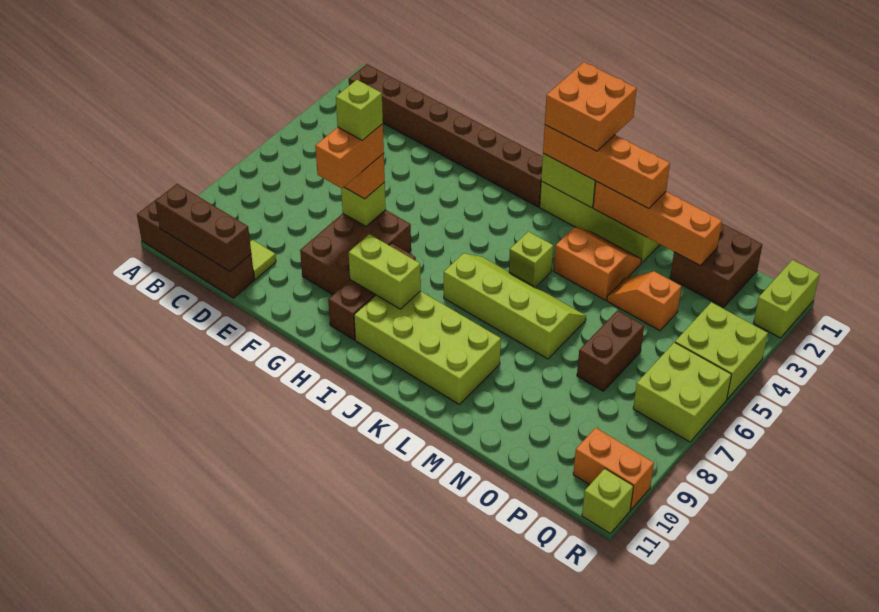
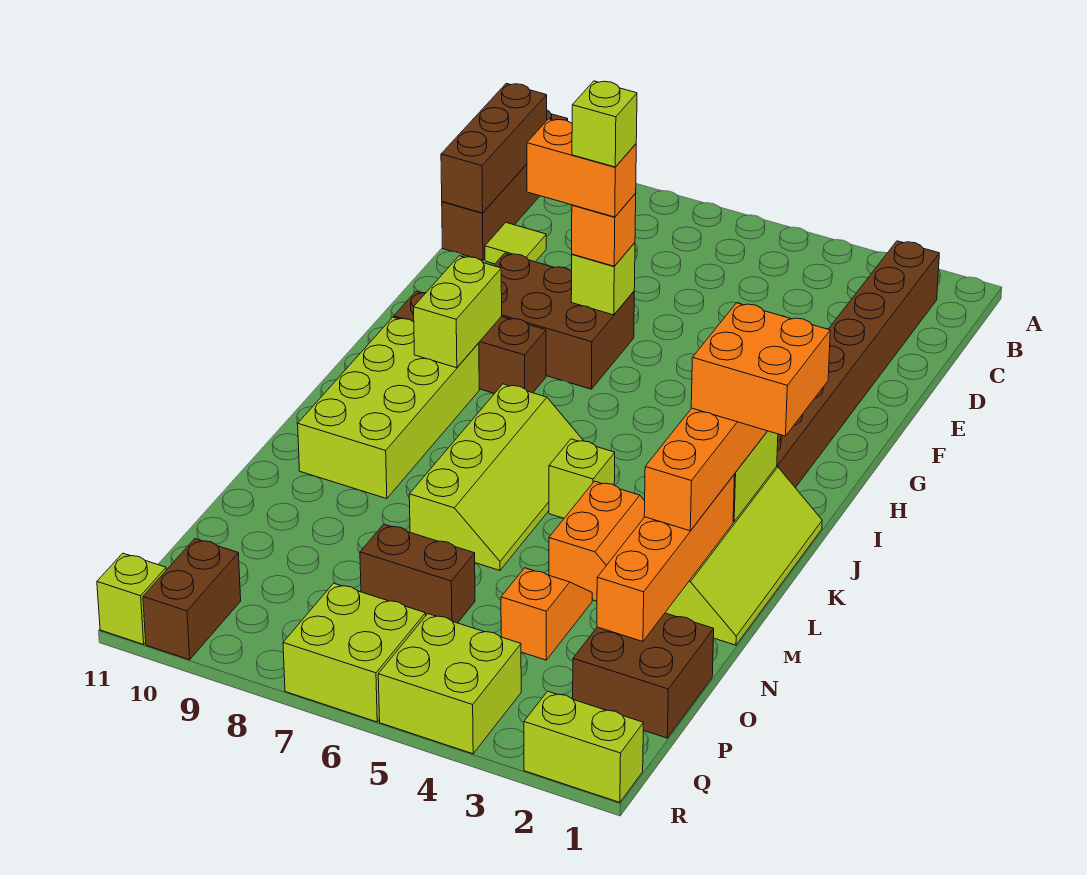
orange 1x2 brick [573,428,654,510] -> brown 1x2 brick [143,539,241,660]

